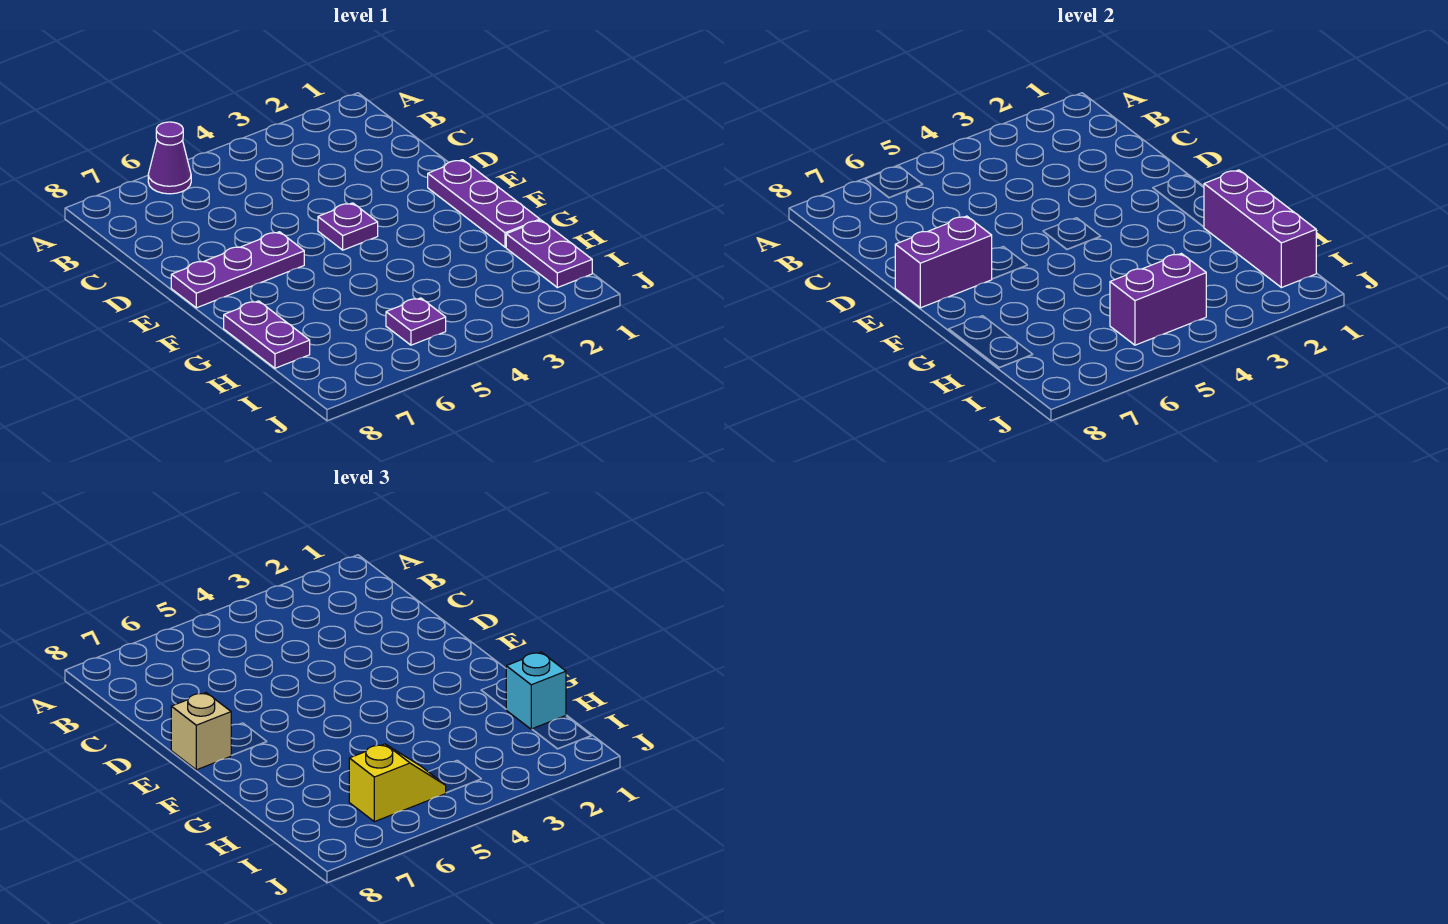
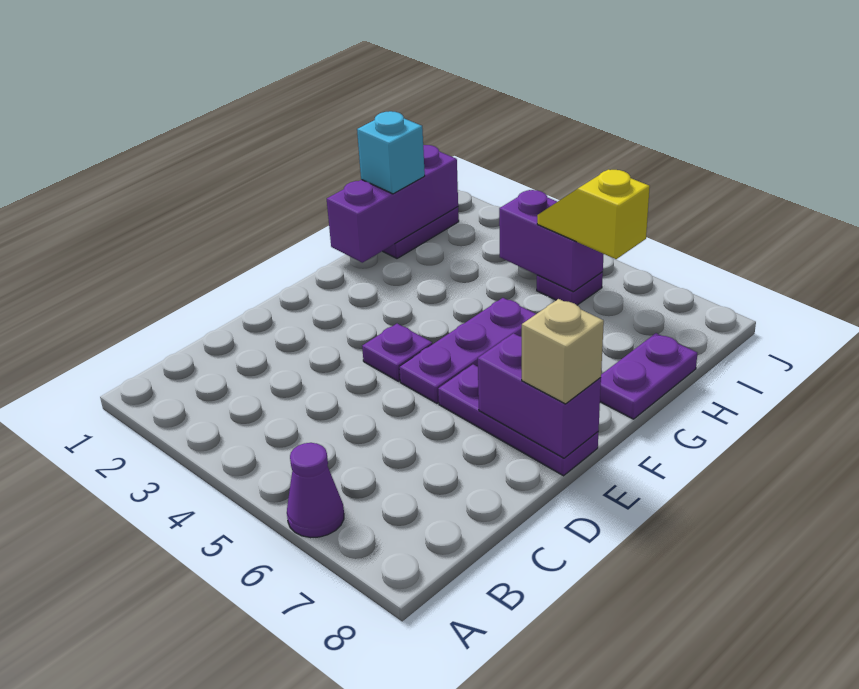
purple 1x3 plate [428,160,540,247] -> purple 1x3 plate moved to [399,298,536,403]

